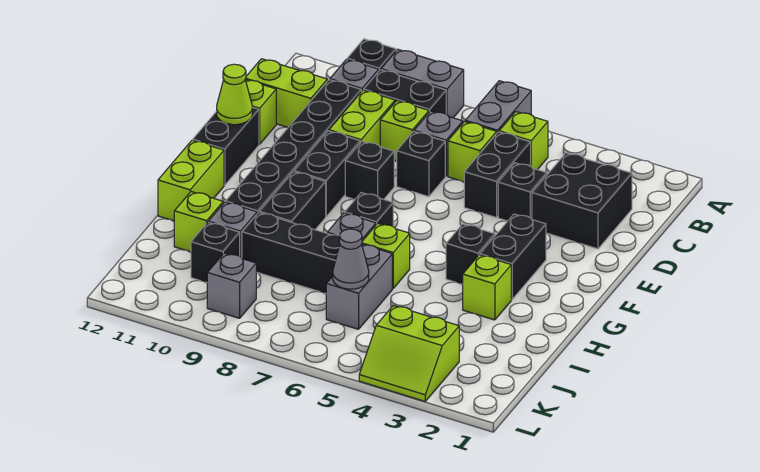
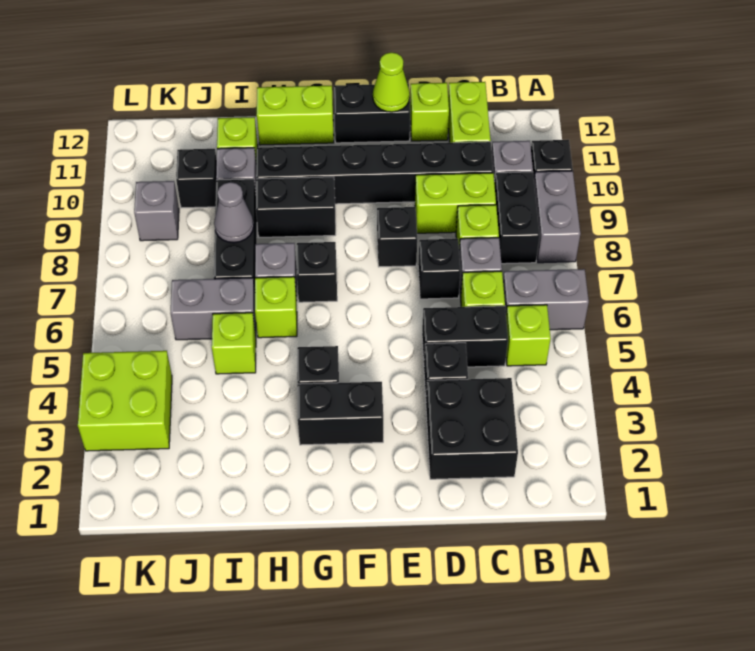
black 1x2 brick [294,131,360,216] -> none
lime 1x1 brick [463,255,511,320] -> lime 1x1 brick moved to [212,313,256,374]
grey 1x1 cone [333,229,369,289] -> grey 1x1 cone moved to [214,182,254,243]
lime 2x2 slope [359,305,459,401] -> lime 2x2 brick [78,351,172,451]

